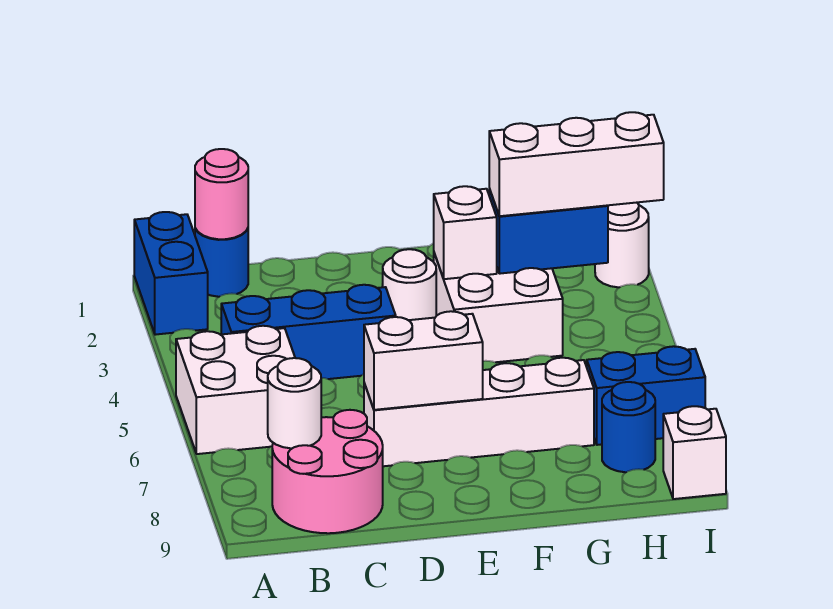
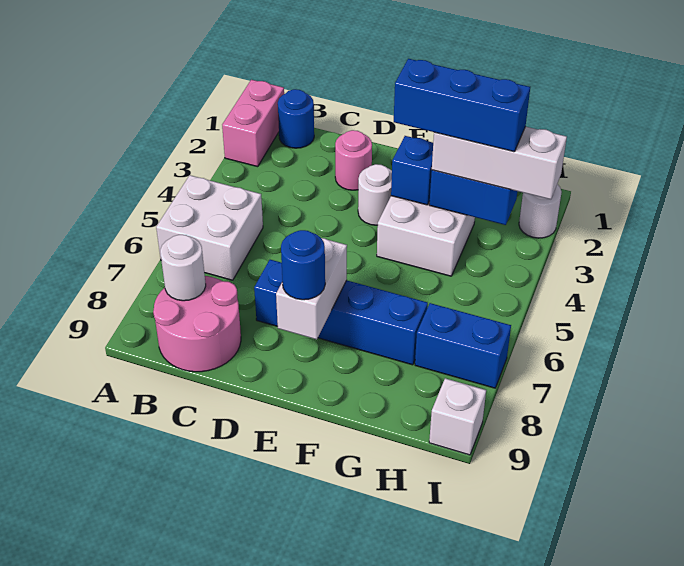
blue 1x2 brick [134,212,208,335] -> pink 1x2 brick [222,80,284,167]
pink 1x1 round brick [195,149,248,239] -> pink 1x1 round brick moved to [335,130,372,190]
blue 1x3 brick [221,285,396,379] -> blue 1x3 brick moved to [394,59,530,152]
white 1x4 brick [364,358,594,466] -> blue 1x4 brick [254,260,428,365]
white 1x2 brick [364,311,483,410] -> white 1x2 brick turned to [276,238,347,340]
white 1x1 brick [434,186,497,279] -> blue 1x1 brick [391,136,433,205]
blue 1x1 round brick [602,382,655,472] -> blue 1x1 round brick moved to [281,230,325,300]

